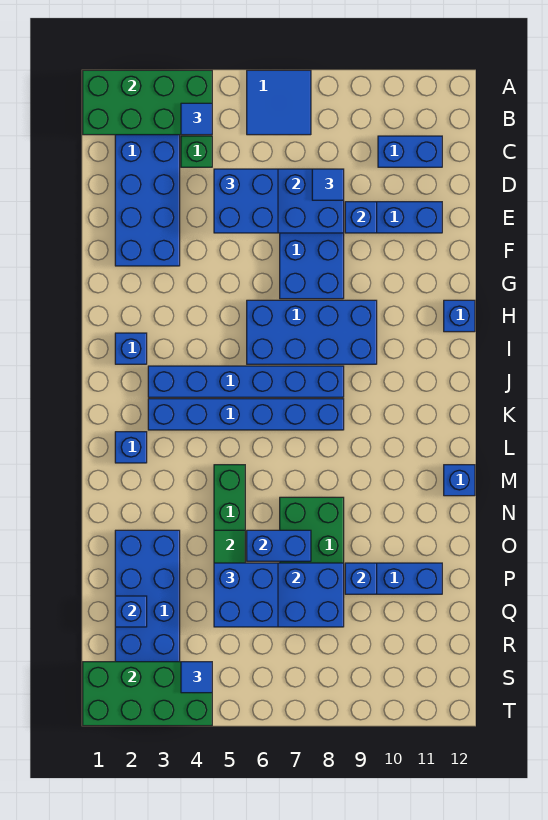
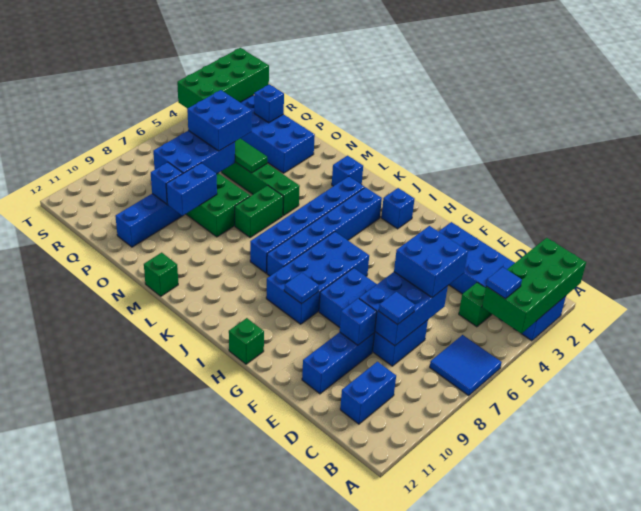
blue 1x1 brick [444,300,475,332] -> green 1x1 brick [229,318,264,364]
none -> green 1x2 brick [235,185,283,238]
blue 1x1 brick [444,465,475,496] -> green 1x1 brick [144,252,178,296]
blue 1x2 brick [247,530,311,561] -> blue 1x2 brick moved to [166,163,217,216]
blue 1x1 tile [181,662,212,693] -> blue 1x1 tile moved to [284,273,319,304]

